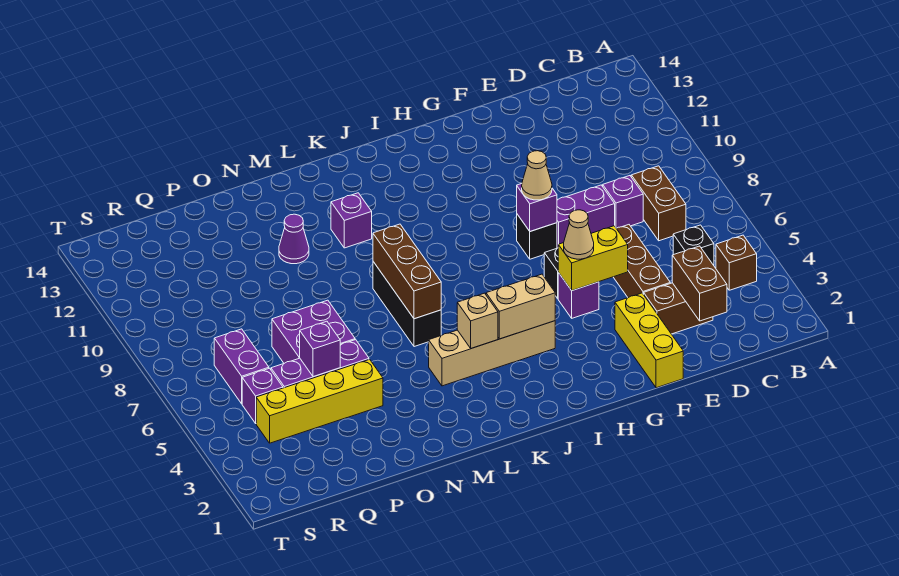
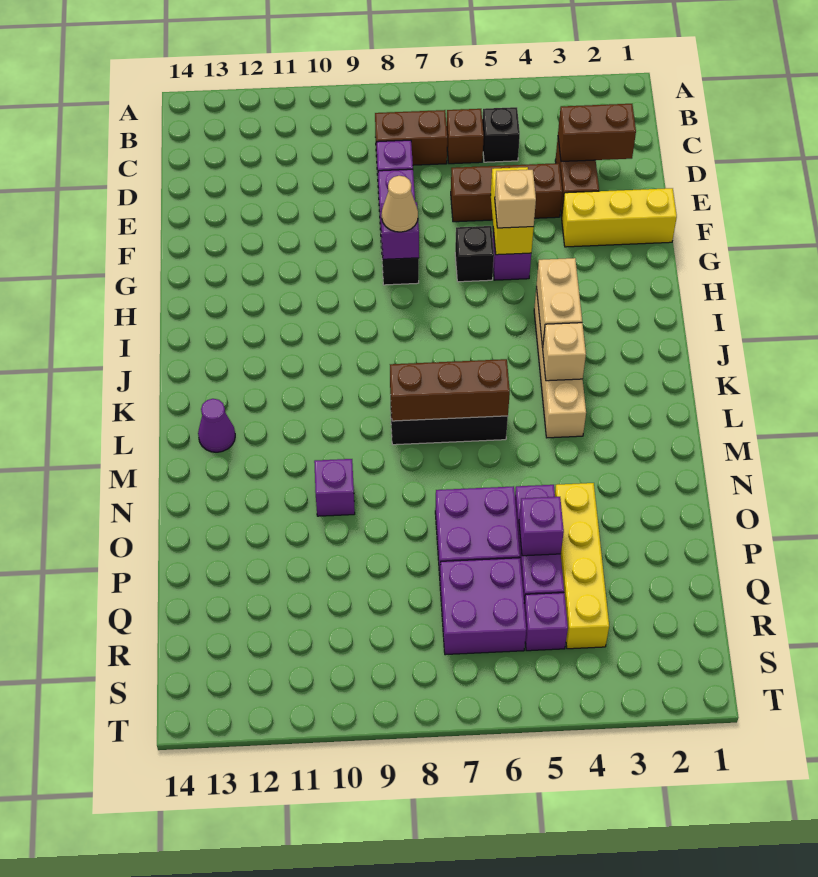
brown 1x1 brick [716,235,757,290] -> brown 1x1 brick moved to [447,109,484,164]
tan 1x1 cone [564,210,594,259] -> tan 1x1 brick [495,170,536,228]
purple 1x1 brick [331,193,372,248] -> purple 1x1 brick moved to [314,459,355,516]
purple 1x1 cone [279,214,309,264] -> purple 1x1 cone moved to [198,399,235,452]
purple 1x2 brick [214,329,269,404] -> purple 2x2 brick [440,558,526,655]

